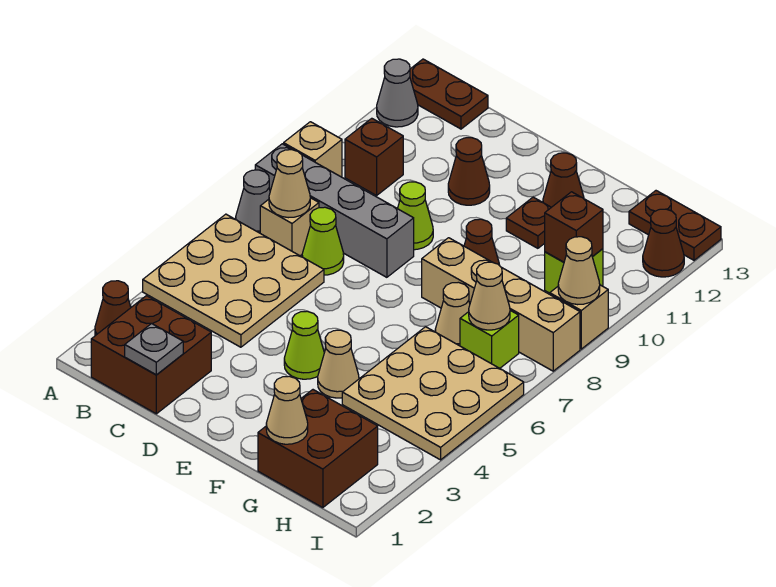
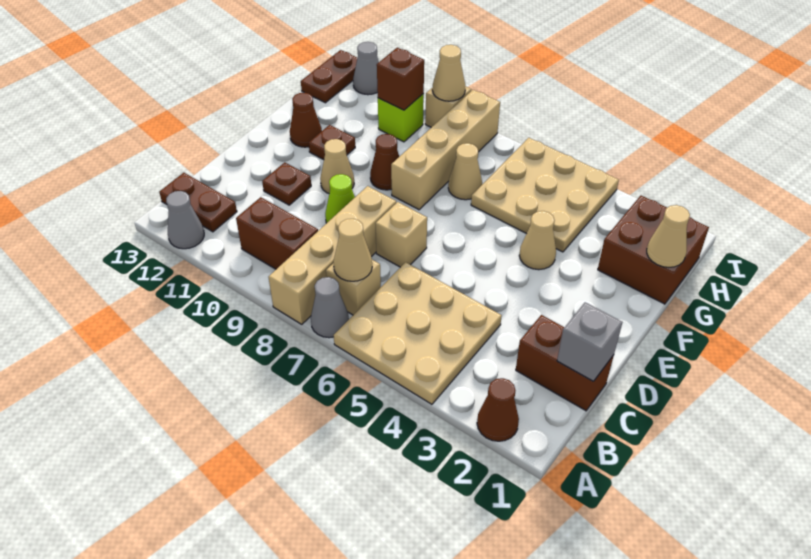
grey 1x4 brick [255,144,414,277] -> tan 1x4 brick [269,186,396,324]
tan 1x1 brick [284,122,342,177] -> tan 1x1 brick moved to [376,202,427,267]
brown 1x2 plate [410,59,488,129] -> brown 1x2 plate turned to [159,173,237,232]
brown 2x2 brick [91,296,211,414] -> brown 1x2 brick [516,315,614,411]
brown 1x1 brick [345,118,403,195] -> brown 1x2 brick [236,197,318,269]
grey 1x1 plate [125,323,183,375] -> grey 1x1 brick [557,302,622,381]
lime 1x1 cone [302,207,344,275] -> none
brown 1x1 cone [448,138,490,205] -> brown 1x1 plate [262,162,311,205]
lime 1x1 cone [284,311,324,379] -> none
lime 1x1 brick [460,310,519,368] -> none
tan 1x1 cone [469,262,510,330] -> tan 1x1 cone moved to [320,139,354,193]
brown 1x1 cone [643,209,684,277] -> grey 1x1 cone [353,42,379,95]

